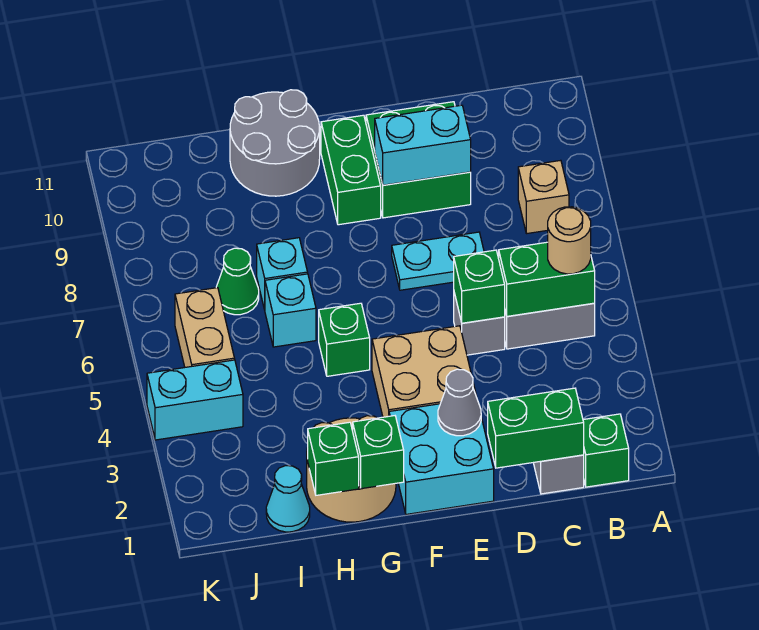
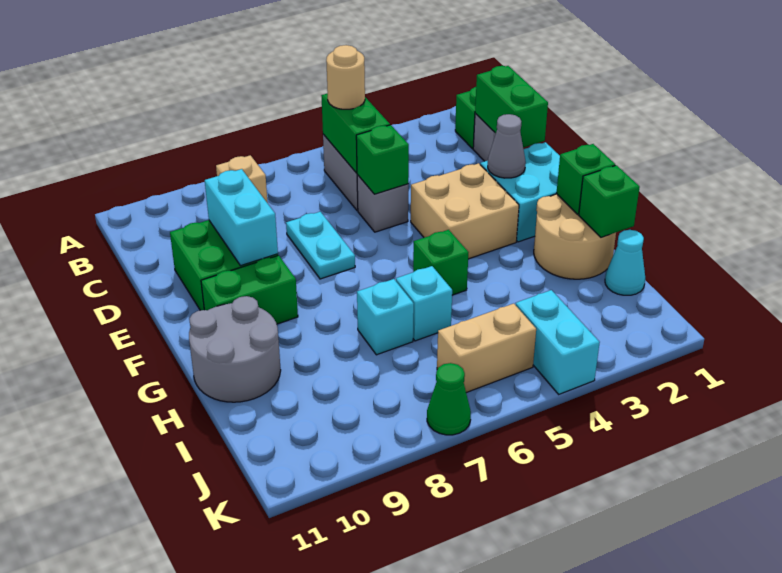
green 1x1 cone [216,248,259,315] -> green 1x1 cone moved to [427,363,471,435]

